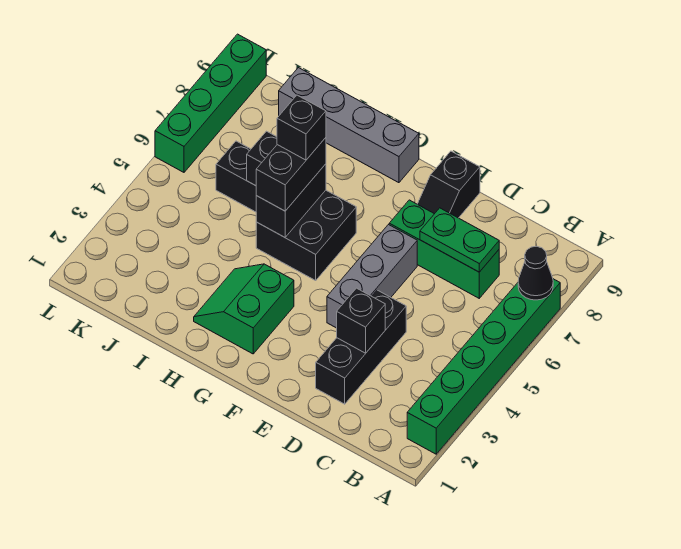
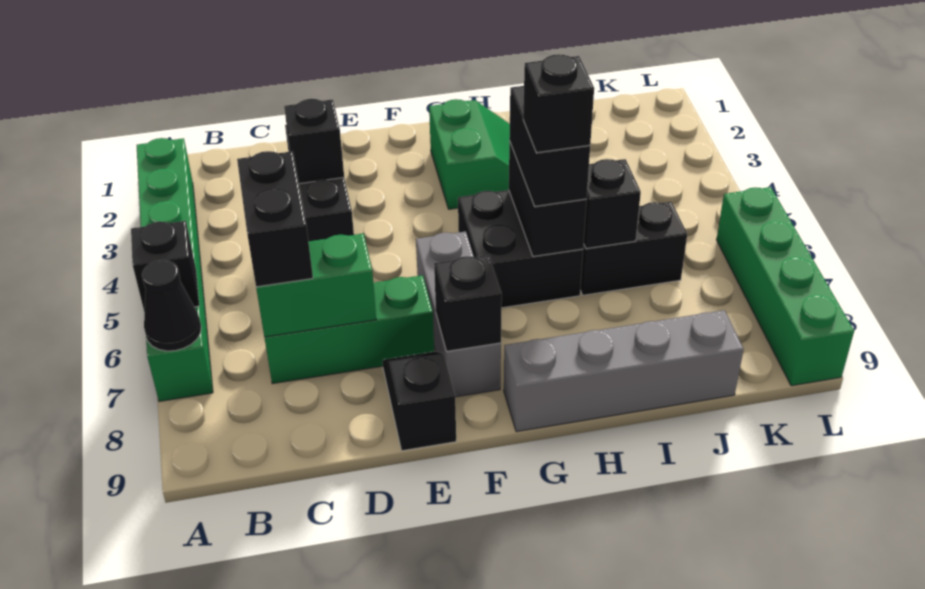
none -> black 1x1 brick [131,221,199,313]
none -> black 1x2 brick [237,151,313,287]
green 1x2 plate [420,208,499,272] -> green 1x2 brick [256,233,376,337]
grey 1x3 brick [327,225,417,328] -> grey 1x3 brick moved to [416,231,501,397]
none -> black 1x1 brick [434,255,502,351]

